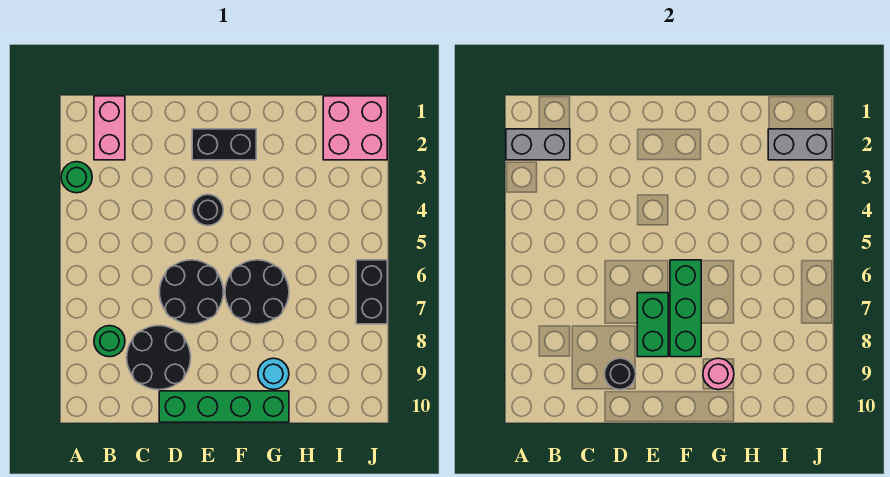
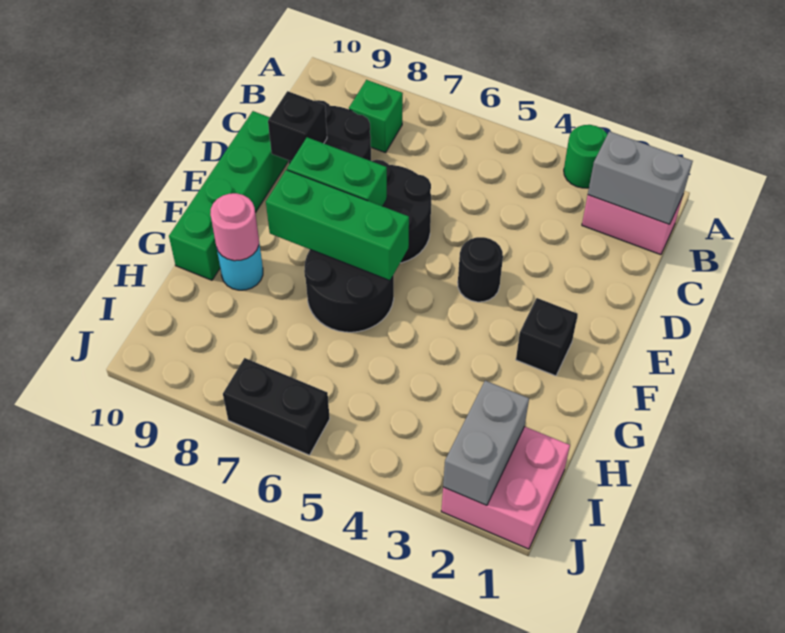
grey 1x2 brick [506,129,570,160] -> grey 1x2 brick turned to [588,131,693,224]
green 1x1 round brick [94,326,125,357] -> green 1x1 brick [349,80,403,153]
black 1x1 round brick [605,358,636,390] -> black 1x1 brick [268,91,327,161]
black 1x2 brick [192,129,256,160] -> black 1x1 brick [516,298,578,376]

